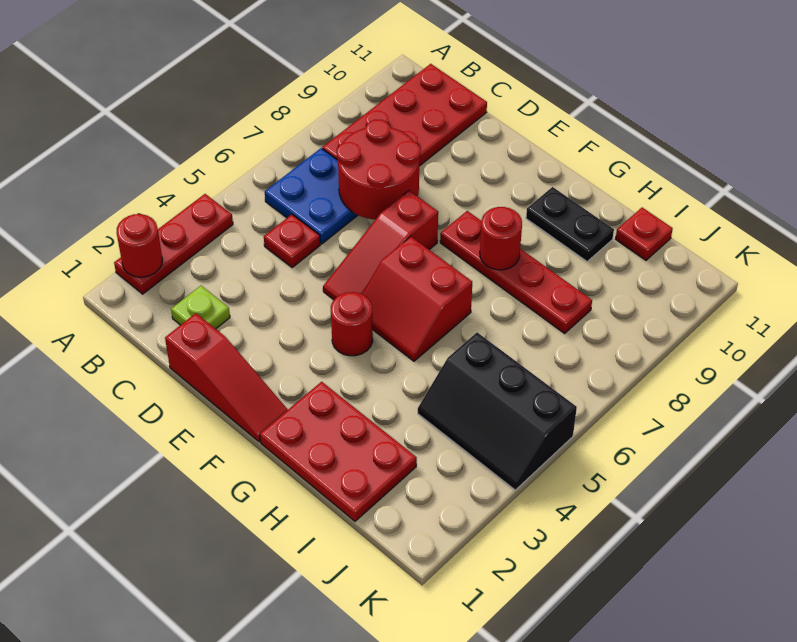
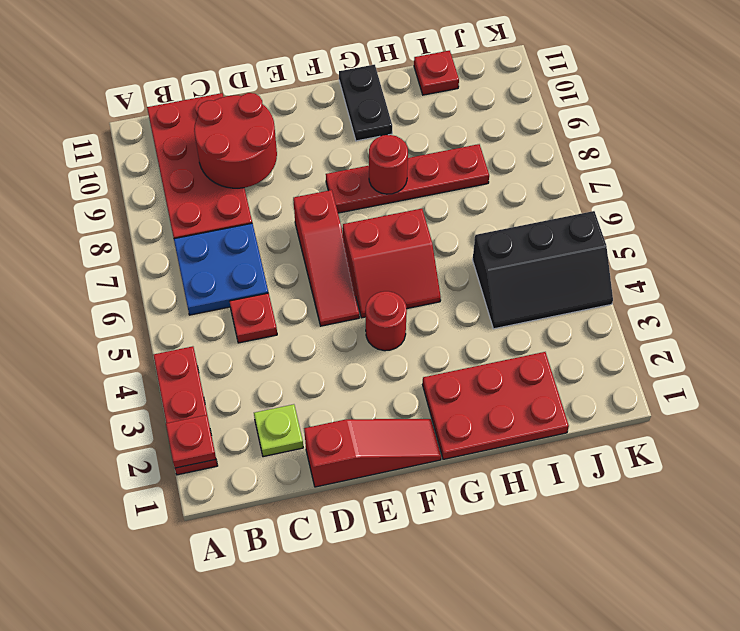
red 1x1 round brick [117,214,162,277] -> red 1x1 plate [166,415,216,468]
red 2x2 round brick [337,120,420,219] -> red 2x2 round brick moved to [194,93,277,188]
black 1x2 plate [526,187,614,261] -> black 1x2 plate turned to [339,65,392,141]

